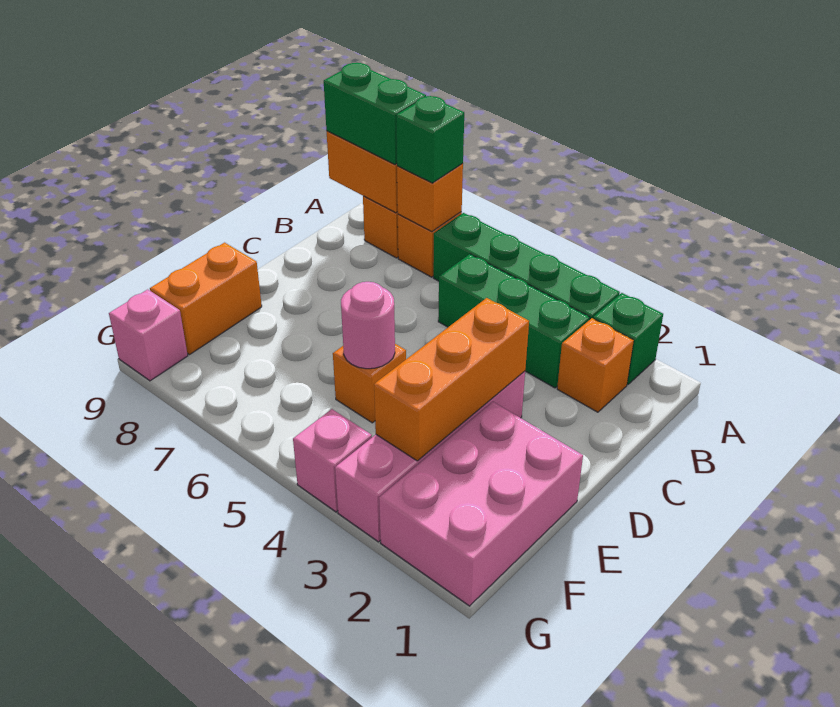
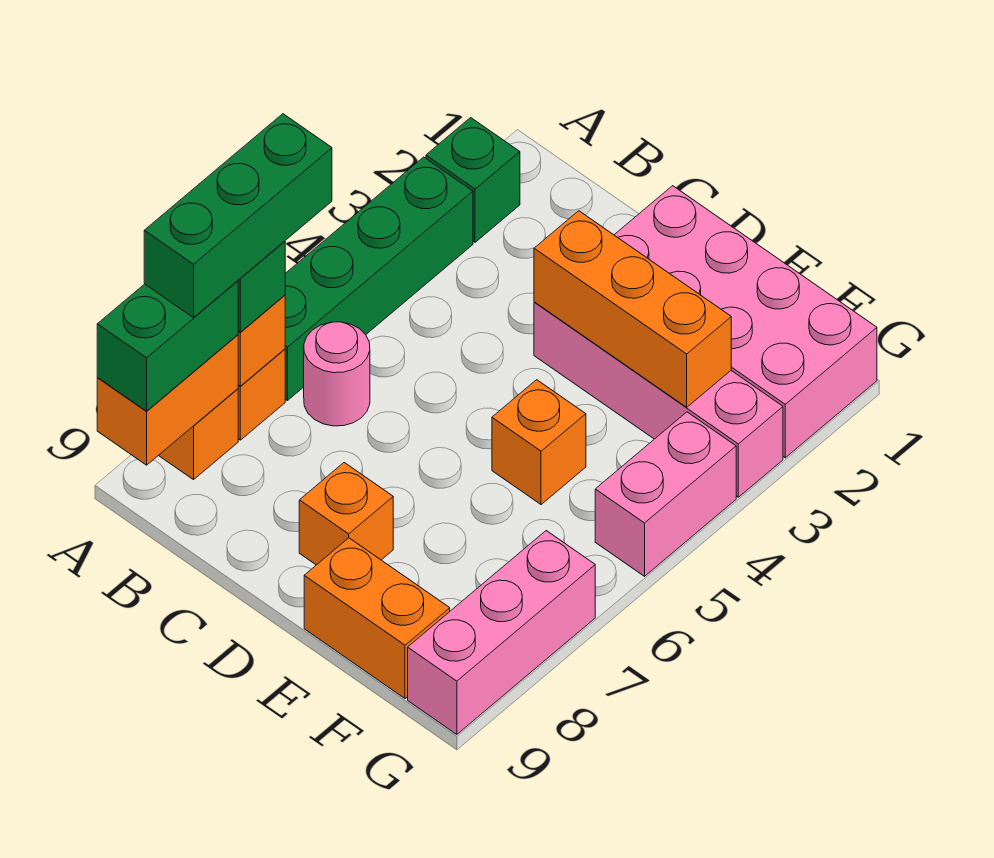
orange 1x1 brick [557,318,634,412] -> orange 1x1 brick moved to [299,463,393,565]
green 1x3 brick [438,254,590,388] -> green 1x3 brick moved to [144,114,332,318]
pink 2x3 brick [379,402,583,606] -> pink 2x4 brick [615,186,877,458]
pink 1x1 round brick [341,282,395,369] -> pink 1x1 round brick moved to [304,322,370,426]
pink 1x1 brick [293,409,372,512] -> pink 1x2 brick [595,412,736,576]
pink 1x1 brick [109,289,188,381] -> pink 1x3 brick [408,531,595,734]

